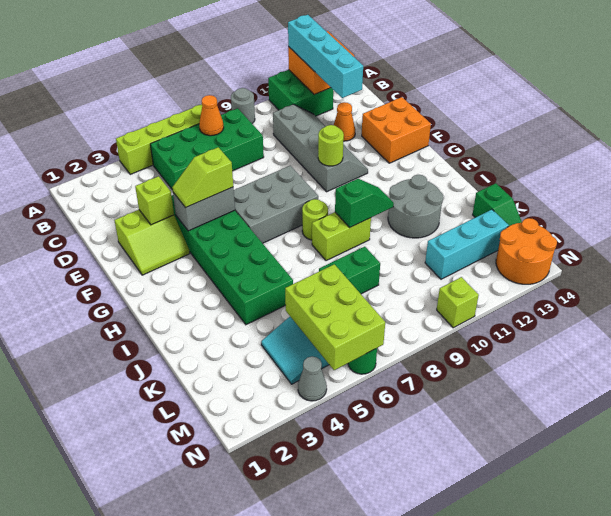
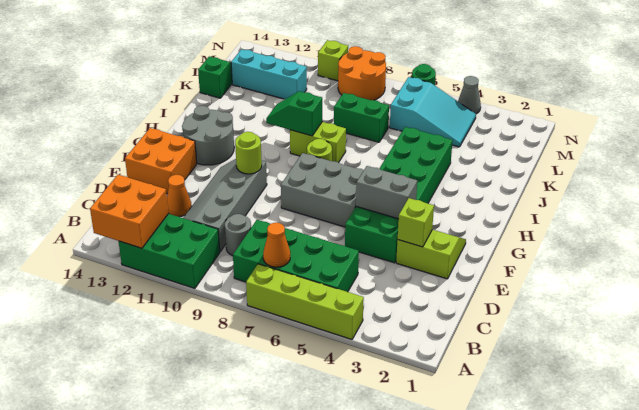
grey 1x1 round brick [231,88,255,124] -> grey 1x1 round brick moved to [225,214,251,256]
green 2x2 brick [268,70,333,116] -> green 2x3 brick [118,214,220,288]
cyan 1x4 brick [288,15,363,98] -> none
lime 1x2 slope [172,147,233,208] -> none
grey 2x2 round brick [388,175,443,238] -> grey 2x2 round brick moved to [182,106,234,165]
lime 2x3 brick [285,264,385,370] -> none
orange 2x2 round brick [496,218,557,284] -> orange 2x2 round brick moved to [338,46,386,100]

